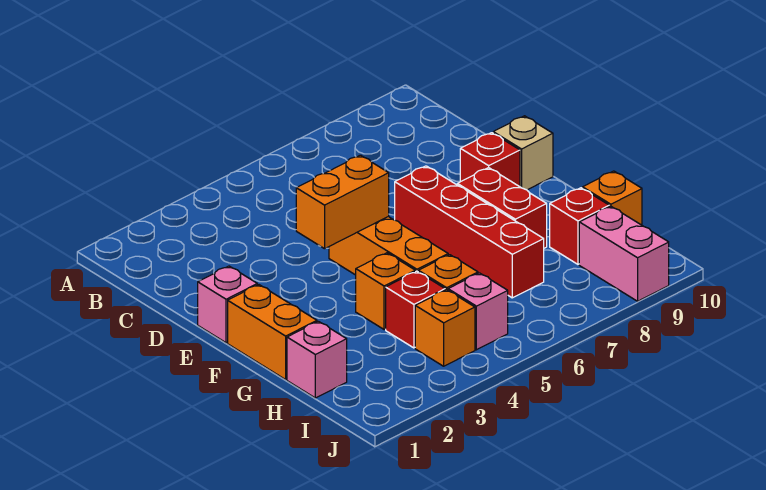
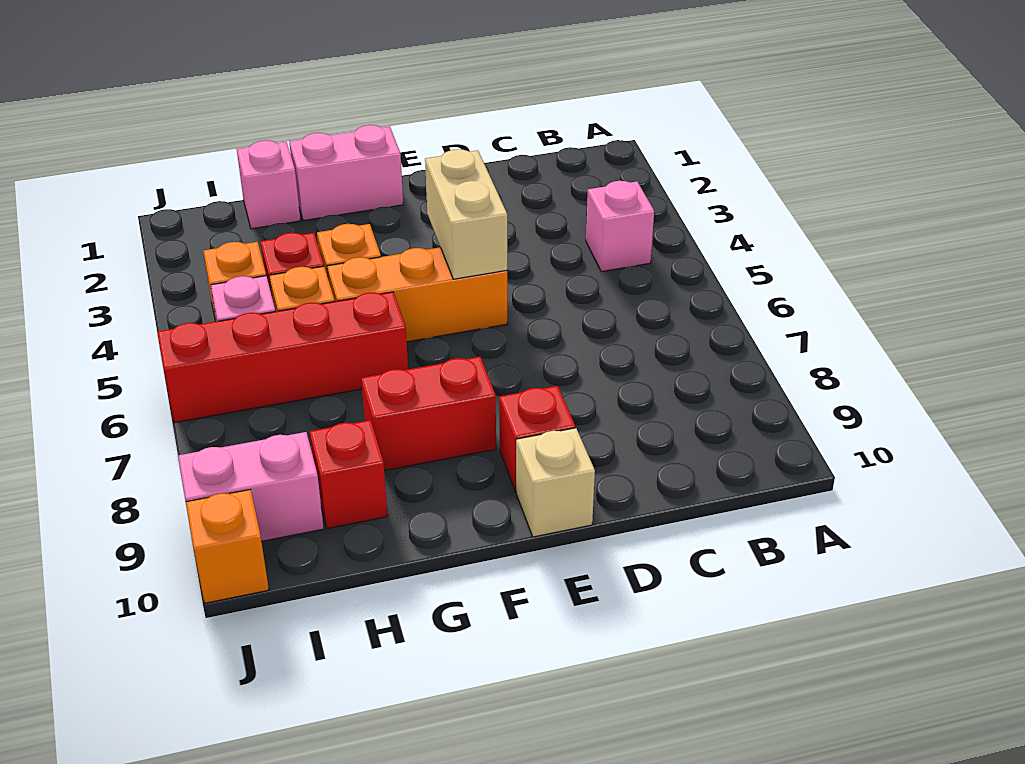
pink 1x1 brick [198,266,257,343] -> pink 1x1 brick moved to [586,181,654,272]
orange 1x2 brick [296,155,389,249] -> tan 1x2 brick [425,149,507,279]
red 1x4 brick [395,166,544,298] -> red 1x4 brick moved to [157,292,408,423]
orange 1x2 brick [228,285,317,379] -> pink 1x2 brick [289,125,403,221]
orange 1x1 brick [583,171,642,225] -> orange 1x1 brick moved to [186,490,269,603]

